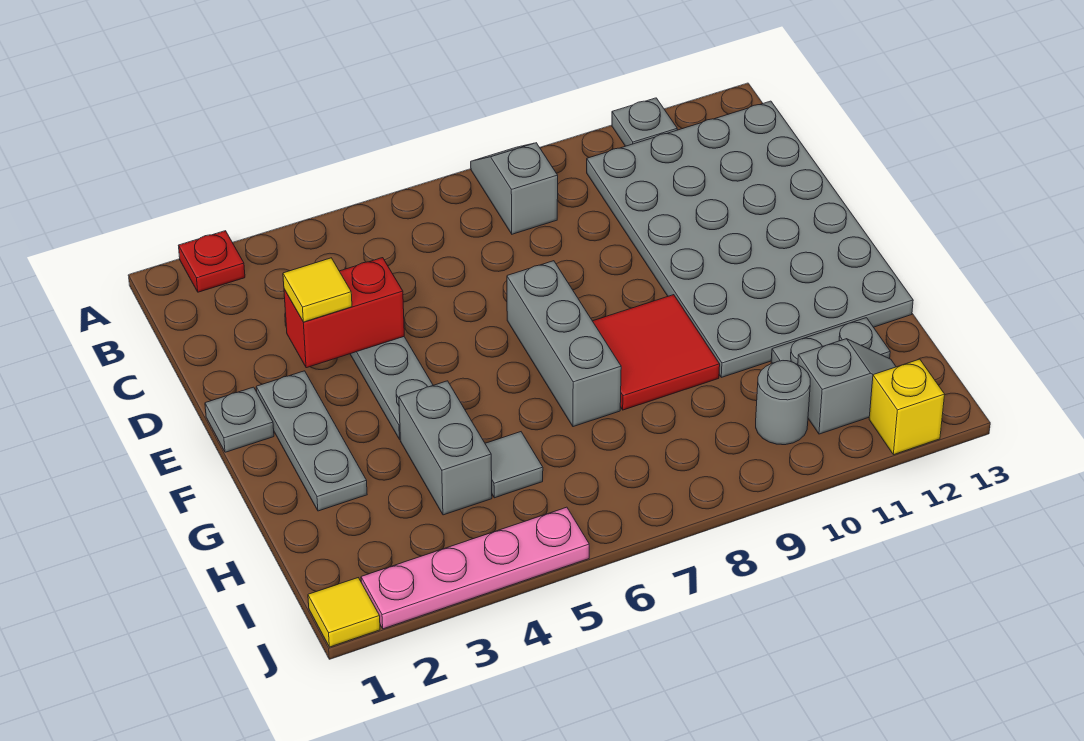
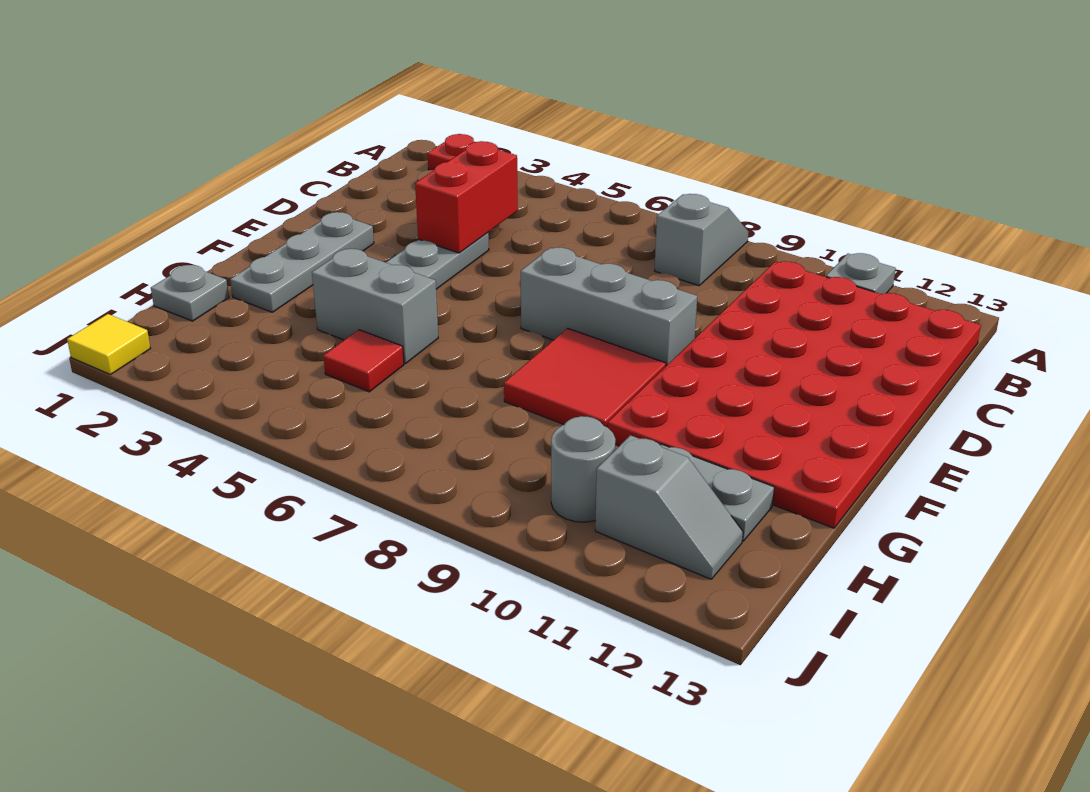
grey 4x6 plate [587,101,913,377] -> red 4x6 plate [608,261,981,528]
red 1x2 brick [284,258,404,368] -> red 1x2 brick turned to [415,141,518,253]
yellow 1x1 tile [283,258,352,322] -> none
grey 1x1 plate [205,387,274,452] -> grey 1x1 plate moved to [151,265,229,321]
grey 1x3 brick [507,261,621,427] -> grey 1x3 brick turned to [521,248,697,366]
grey 1x2 brick [399,381,492,515] -> grey 1x2 brick turned to [312,249,438,364]
grey 1x1 tile [485,432,543,498] -> red 1x1 tile [323,330,404,392]
pink 1x4 plate [361,507,589,629] -> none
yellow 1x1 brick [869,359,945,455] -> none

